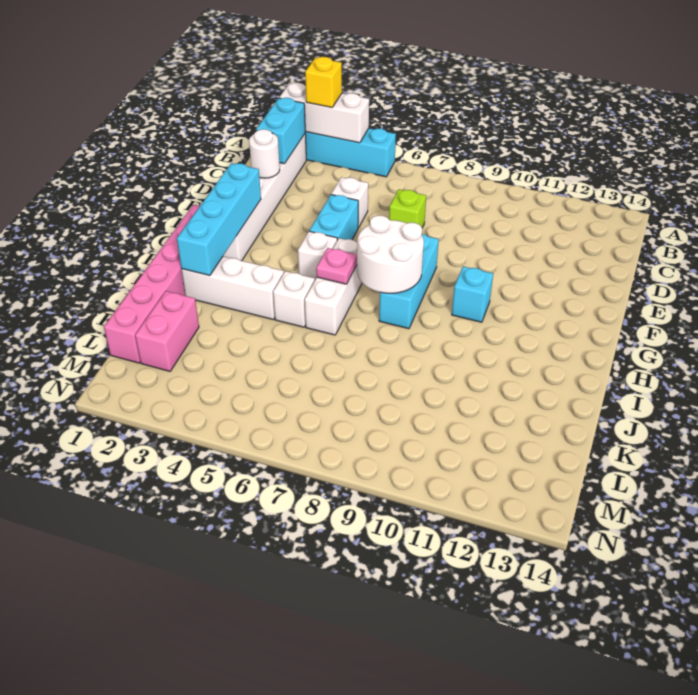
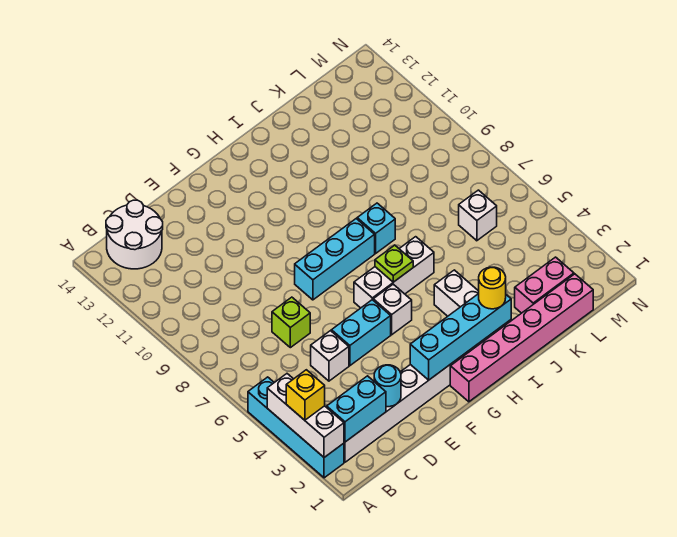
white 1x1 round brick [249,129,280,178] -> cyan 1x1 round brick [374,365,401,407]
white 2x2 round brick [357,215,424,293] -> white 2x2 round brick moved to [106,200,163,269]
cyan 1x1 brick [452,267,493,322] -> cyan 1x1 brick moved to [357,203,395,253]
pink 1x1 plate [316,248,357,284] -> lime 1x1 plate [375,245,413,282]
none -> yellow 1x1 round brick [479,267,506,309]
white 1x1 brick [273,271,315,327] -> white 1x1 brick moved to [459,190,497,241]

